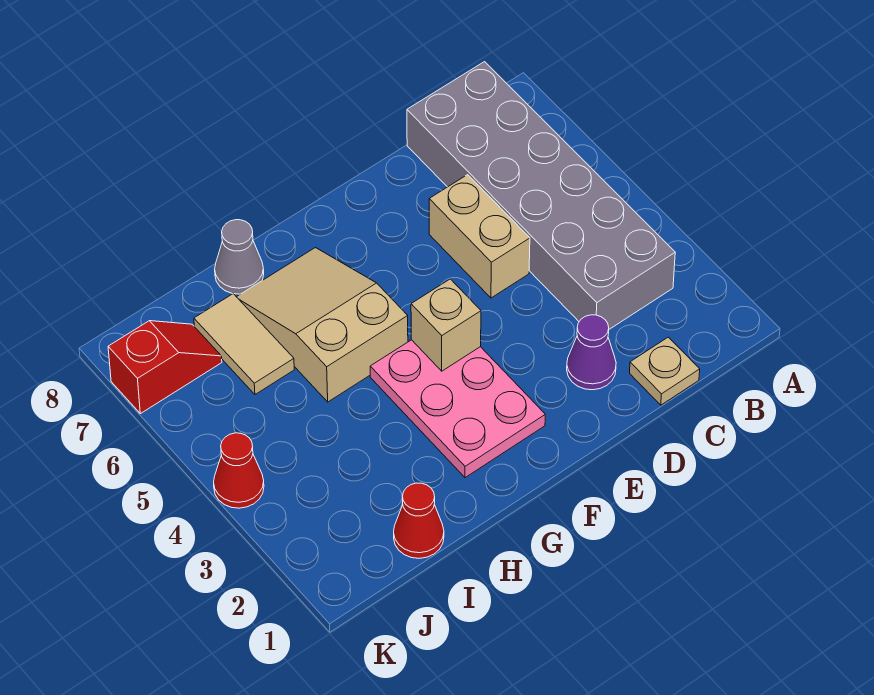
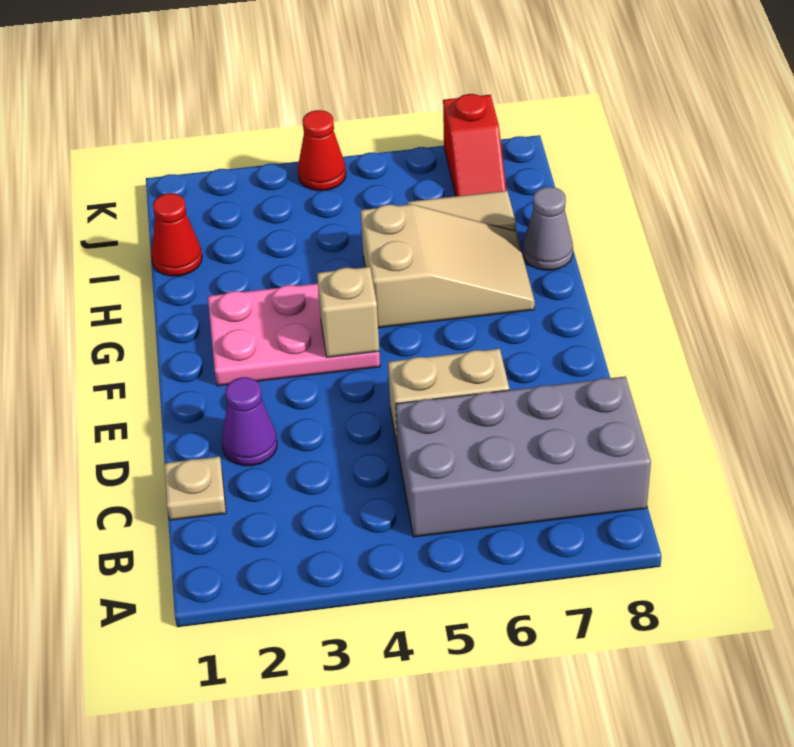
grey 2x6 brick [407,62,675,329] -> grey 2x4 brick [396,376,651,537]

